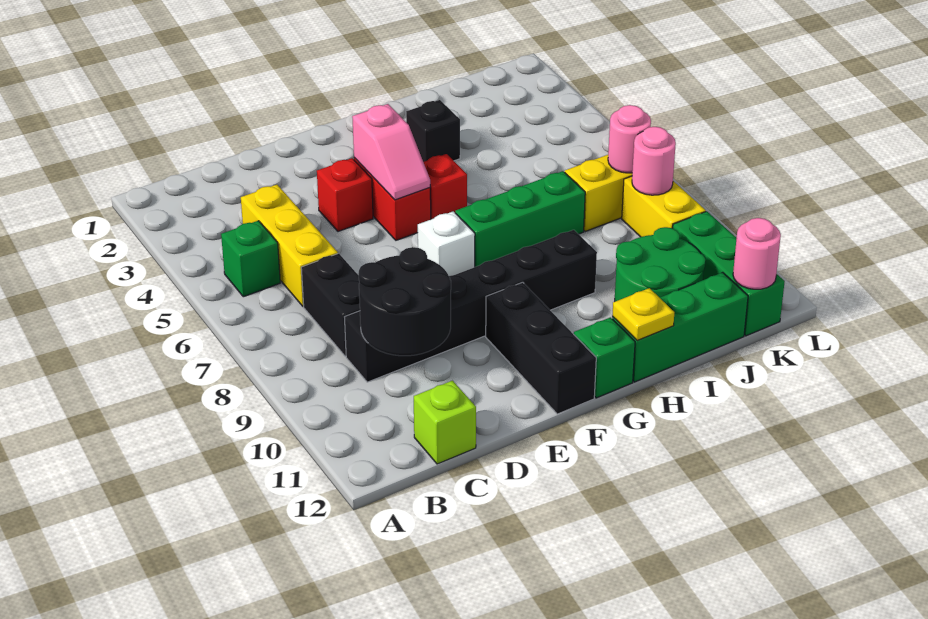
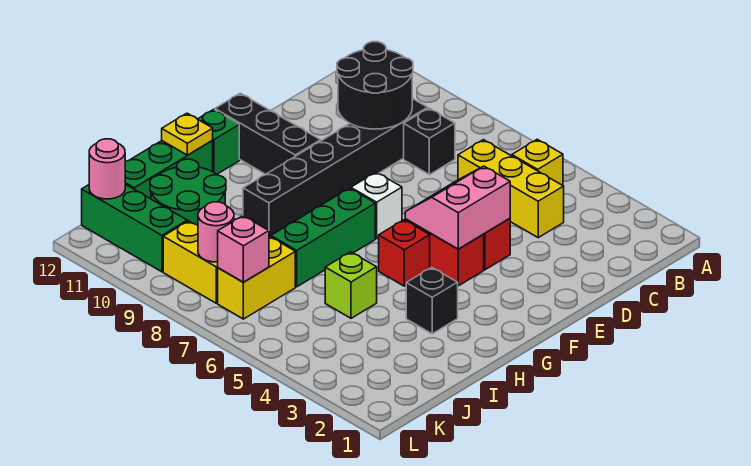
green 1x1 brick [221,221,280,297] -> yellow 1x1 brick [512,139,563,185]
black 1x2 brick [301,253,360,356] -> black 1x1 brick [404,108,455,175]
lime 1x1 brick [414,381,476,464] -> lime 1x1 brick moved to [325,252,377,318]
pink 1x2 slope [352,104,430,200] -> pink 2x2 slope [405,166,510,249]
pink 1x1 round brick [608,105,651,173] -> pink 1x1 brick [218,216,269,282]

